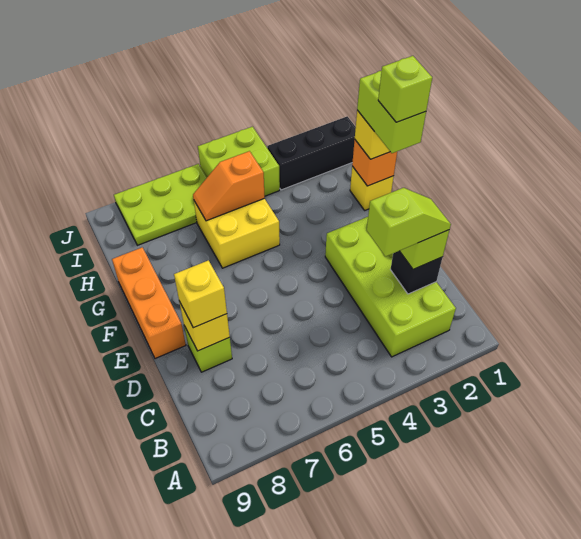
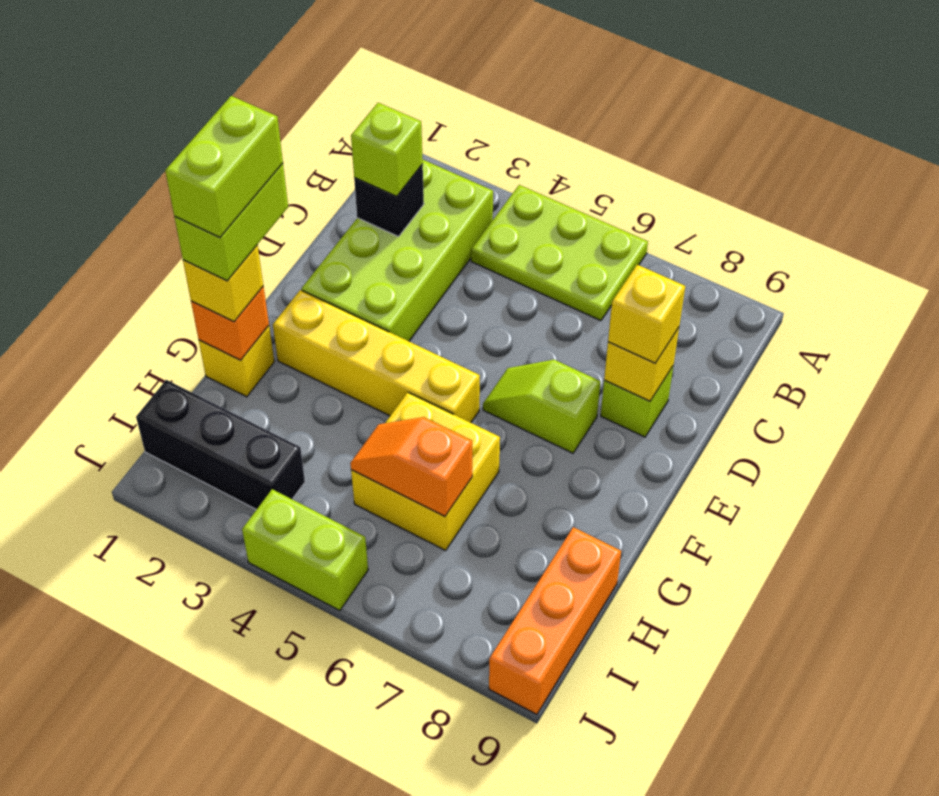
lime 1x2 slope [367,188,451,257] -> lime 1x2 slope moved to [483,360,601,453]
orange 1x3 brick [112,247,186,359] -> orange 1x3 brick moved to [489,527,621,714]
lime 1x1 brick [378,56,432,122] -> lime 1x2 brick [165,96,283,238]
none -> yellow 1x4 brick [273,290,480,423]
orange 1x2 slope [193,151,265,221] -> orange 1x2 slope turned to [350,417,472,517]
lime 2x2 brick [198,127,280,196] -> lime 1x2 brick [242,489,368,611]
lime 2x3 plate [114,164,207,245] -> lime 2x3 plate moved to [471,185,648,321]

